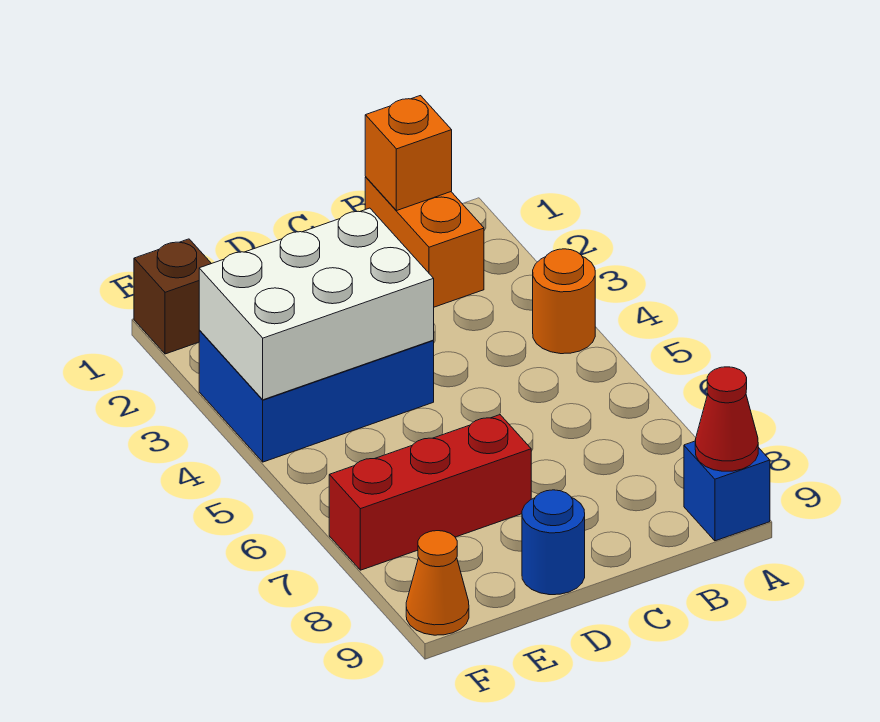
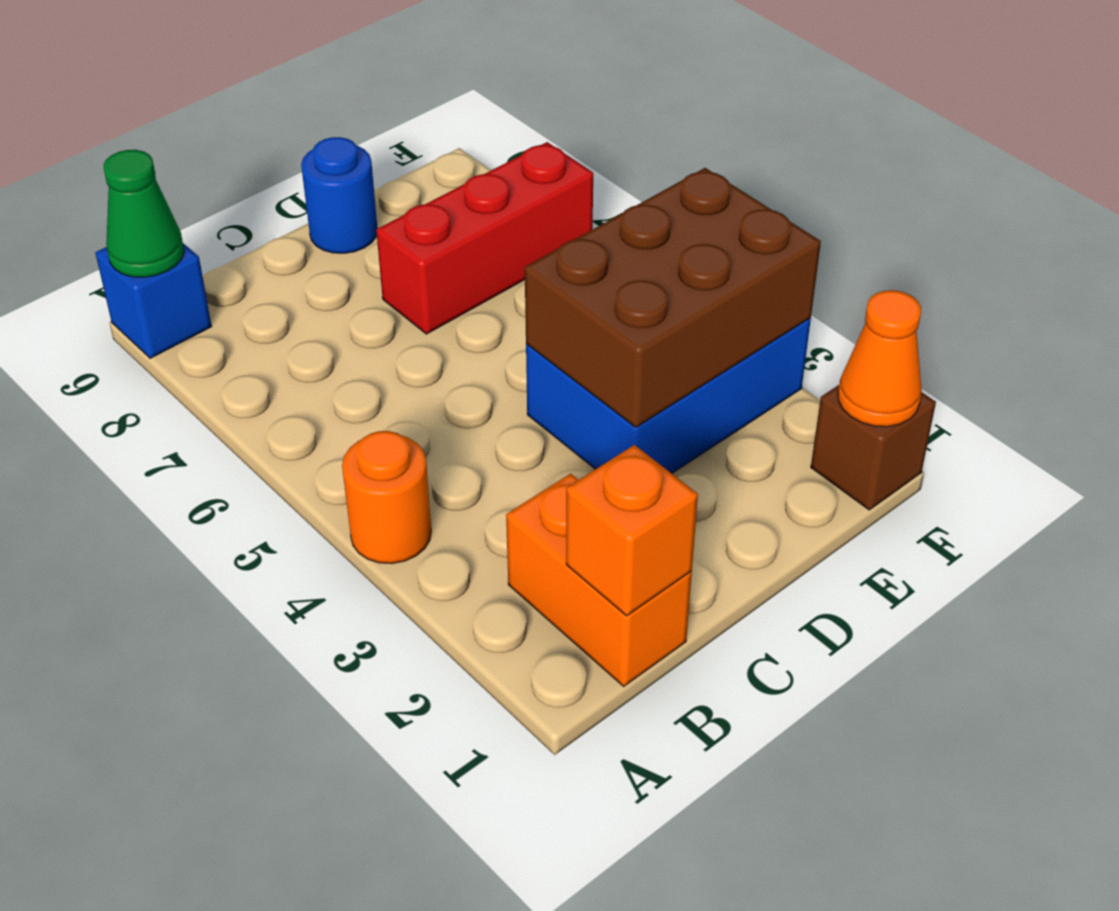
red 1x1 cone [695,367,758,471] -> green 1x1 cone [104,150,184,277]
white 2x3 brick [199,208,434,400] -> brown 2x3 brick [525,168,821,427]
orange 1x1 cone [406,531,469,635] -> orange 1x1 cone moved to [838,290,922,427]

